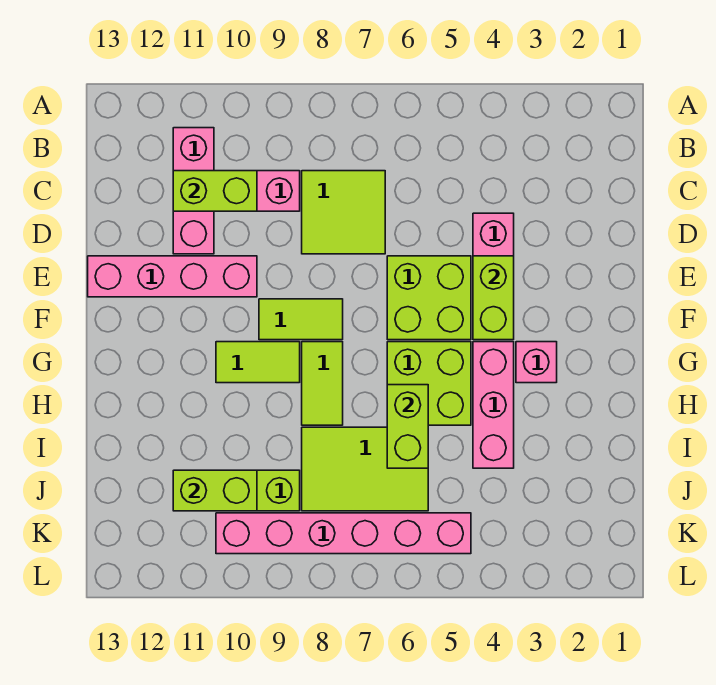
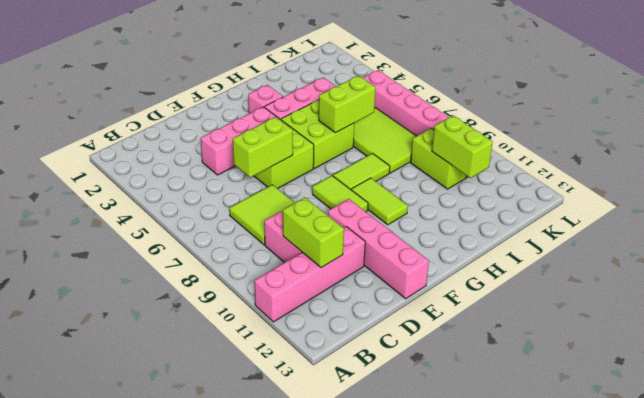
pink 1x3 brick [173,128,214,254] -> pink 1x4 brick [254,227,365,322]
lime 1x2 brick [473,256,514,340] -> lime 1x2 brick moved to [233,117,293,177]

